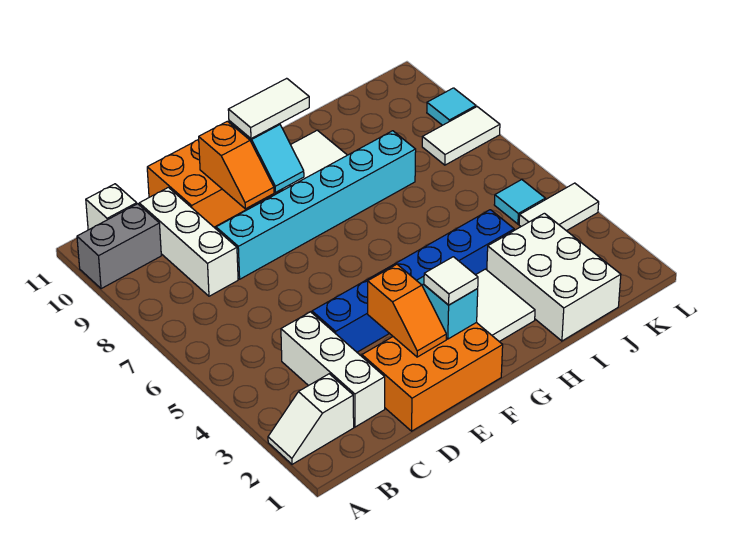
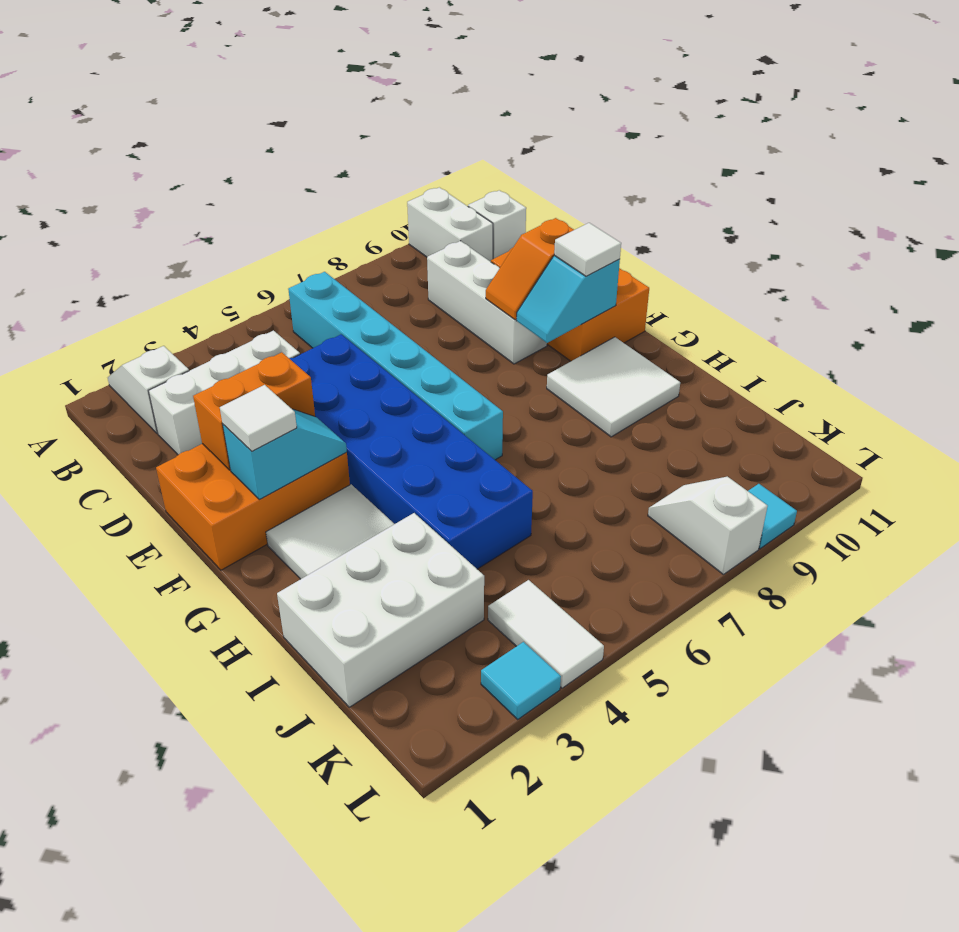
grey 1x2 brick [77,204,161,289] -> white 1x2 brick [407,187,493,262]
white 1x3 brick [139,187,238,296] -> white 1x3 brick turned to [427,241,547,364]
orange 2x3 brick [362,323,503,431] -> orange 2x3 brick turned to [156,444,350,570]
blue 1x6 brick [312,210,514,352] -> blue 2x6 brick [289,334,533,569]
cyan 1x6 brick [216,131,416,279] -> cyan 1x6 brick moved to [288,272,503,460]
orange 1x2 slope [368,264,446,357] -> orange 1x2 brick [193,352,315,470]
white 1x2 tile [228,78,309,139] -> white 1x1 tile [554,223,621,276]
cyan 1x1 tile [494,180,545,224] -> cyan 1x1 tile moved to [481,642,561,719]
white 1x2 tile [422,107,500,165] -> white 1x2 slope [648,477,767,574]

